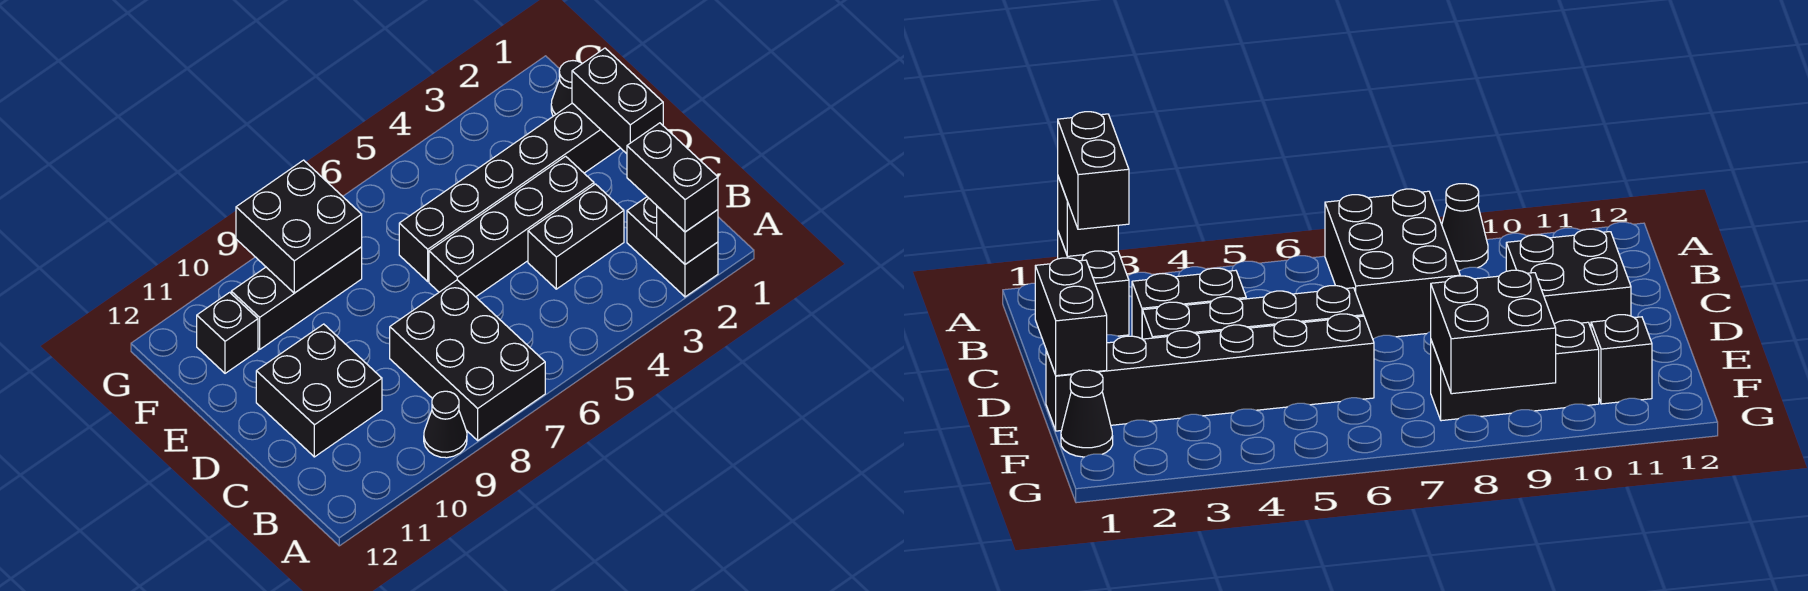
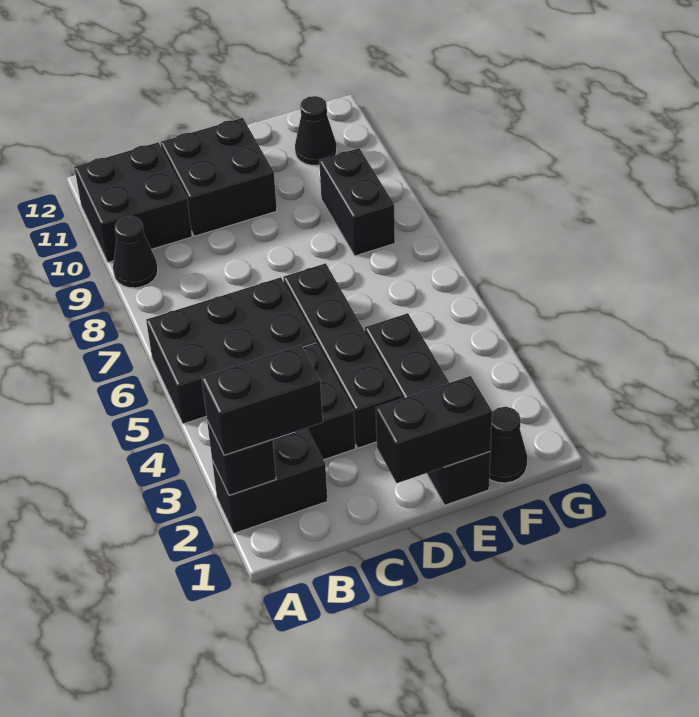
black 2x3 brick [390,280,545,440] -> black 2x3 brick moved to [146,277,316,424]
black 1x6 brick [399,103,620,281] -> black 1x4 brick [365,313,491,505]
black 1x3 brick [231,247,362,349] -> black 1x2 brick [319,148,395,256]
black 2x2 brick [236,160,362,293] -> black 2x2 brick moved to [74,143,192,262]
black 1x1 brick [197,292,258,373] -> black 1x1 cone [295,96,337,165]

